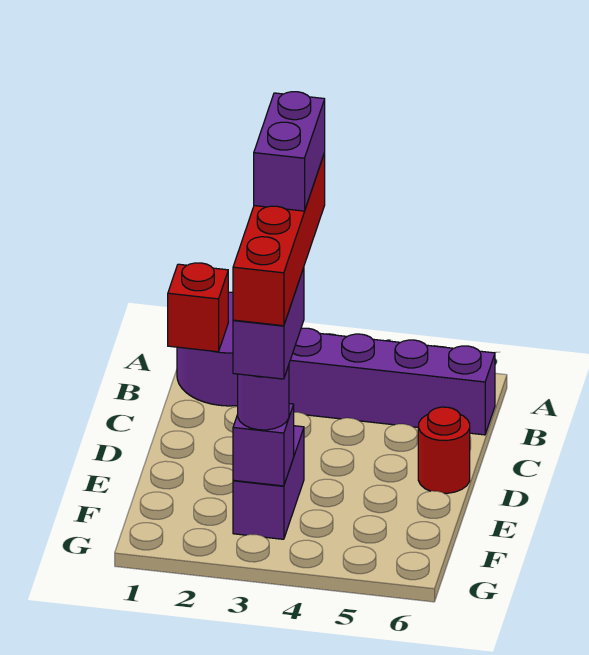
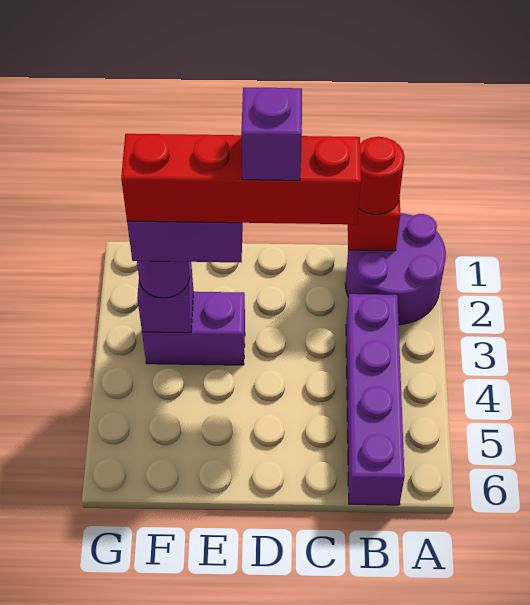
purple 1x2 brick [254,92,325,211] -> purple 1x1 brick [241,88,302,180]
red 1x1 round brick [418,407,470,493] -> red 1x1 round brick moved to [359,137,405,214]

